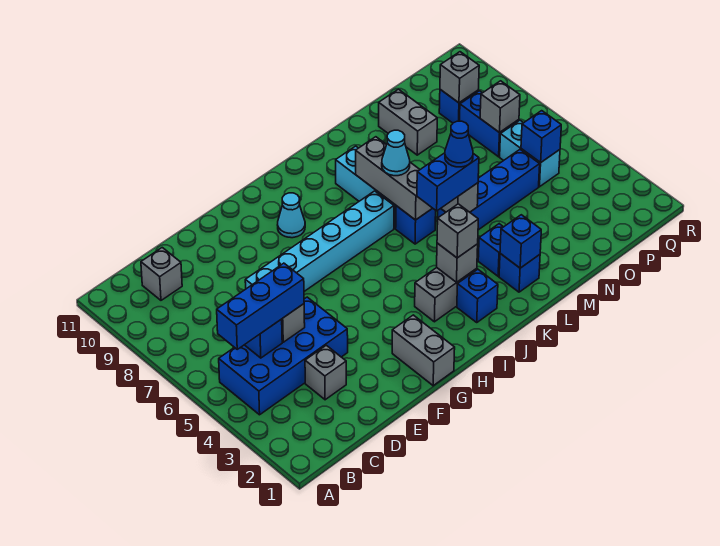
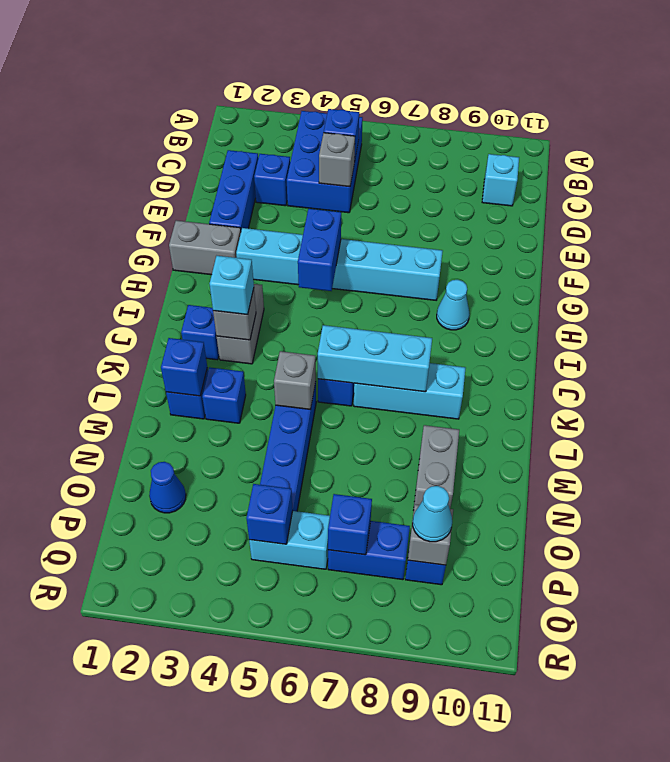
blue 2x4 brick [219,297,348,415] -> blue 2x3 brick [287,111,363,213]
blue 1x3 brick [217,263,304,349] -> blue 1x3 brick moved to [209,150,258,230]
grey 1x1 brick [141,248,182,300] -> cyan 1x1 brick [482,154,519,206]
grey 1x1 brick [305,345,346,400] -> blue 1x1 brick [254,154,290,206]
cyan 1x6 brick [245,191,394,291] -> cyan 1x6 brick turned to [236,228,443,300]
grey 1x1 brick [437,204,478,258] -> cyan 1x1 brick [210,256,254,315]
blue 1x2 brick [417,153,479,211] -> blue 1x2 brick moved to [298,208,341,291]
grey 1x3 brick [356,137,432,220] -> cyan 1x3 brick [318,325,432,392]
cyan 1x1 cone [382,130,410,176] -> cyan 1x1 cone moved to [412,486,452,542]
blue 1x1 cone [445,121,473,167] -> blue 1x1 cone moved to [149,462,186,513]
grey 1x2 brick [379,89,437,155] -> grey 1x2 brick turned to [414,425,459,508]
grey 1x1 brick [480,81,520,133] -> blue 1x1 brick [328,494,372,555]

